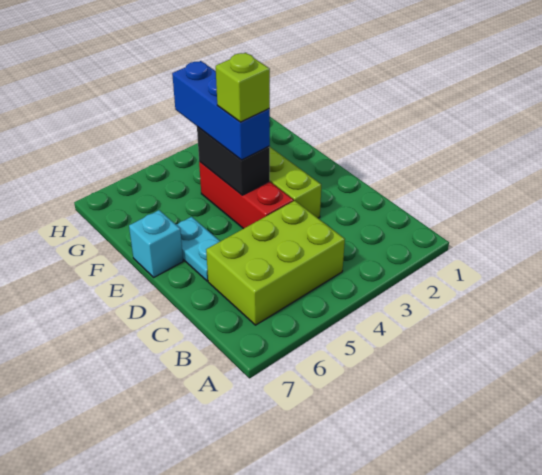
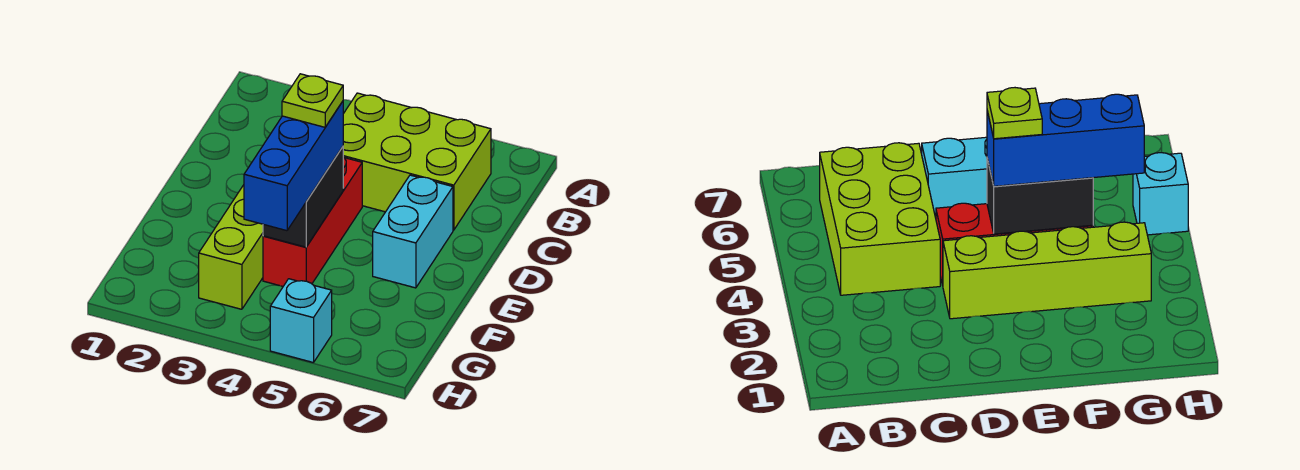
cyan 1x2 plate [177,217,220,281] -> cyan 1x2 brick [373,175,453,288]
lime 1x1 brick [216,53,270,122] -> lime 1x1 plate [282,74,343,127]
cyan 1x1 brick [129,210,183,277] -> cyan 1x1 brick moved to [270,279,332,363]

